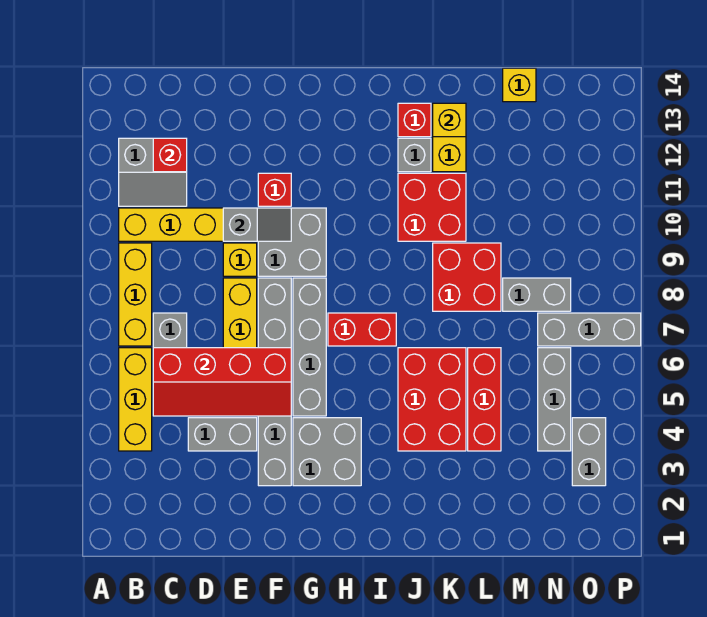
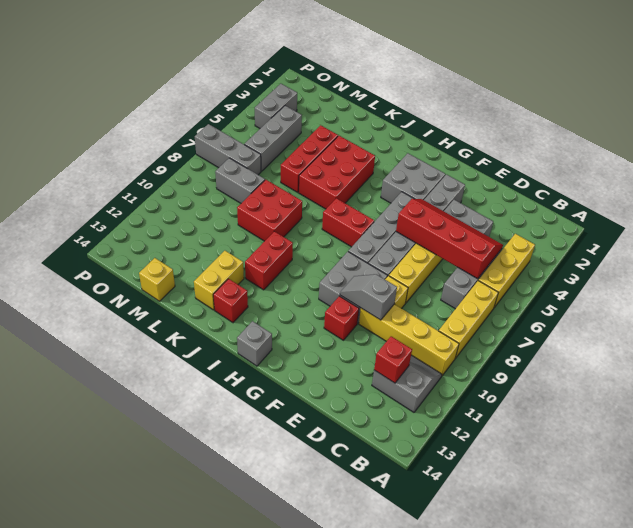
red 2x2 brick [398,173,466,241] -> red 1x2 brick [245,231,293,290]
grey 1x1 brick [398,138,431,172] -> grey 1x1 brick moved to [237,321,272,366]
yellow 1x1 brick [433,103,466,137] -> none

